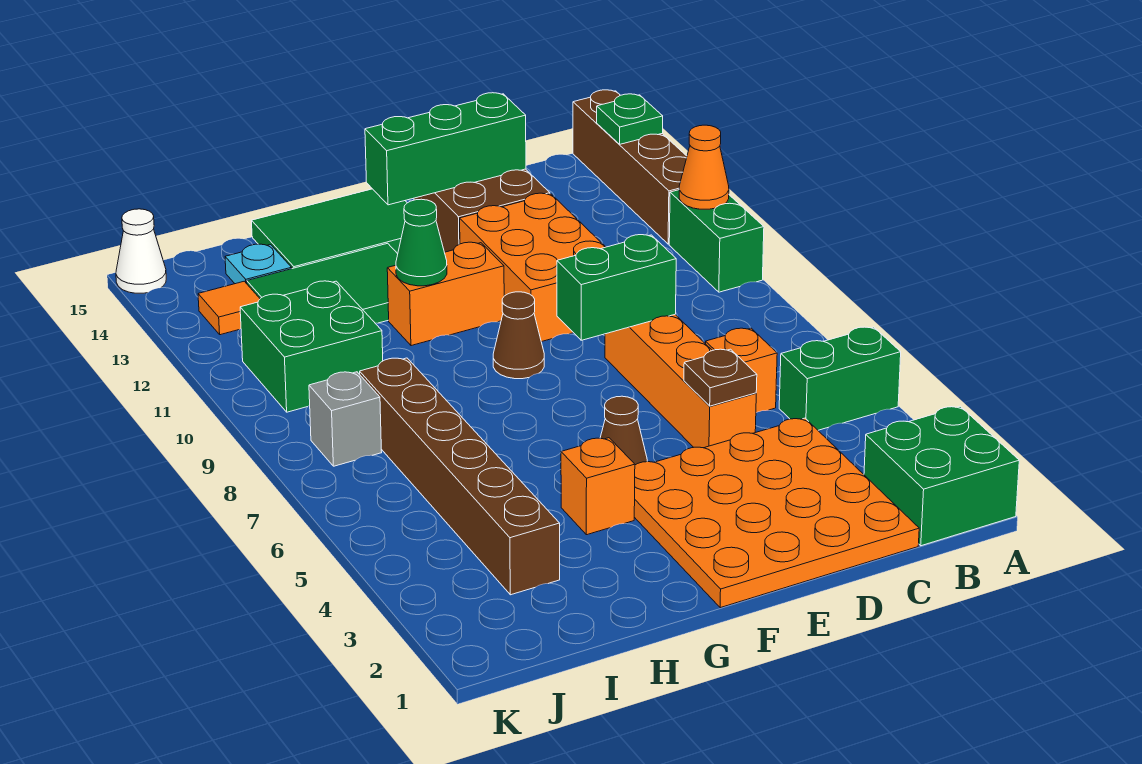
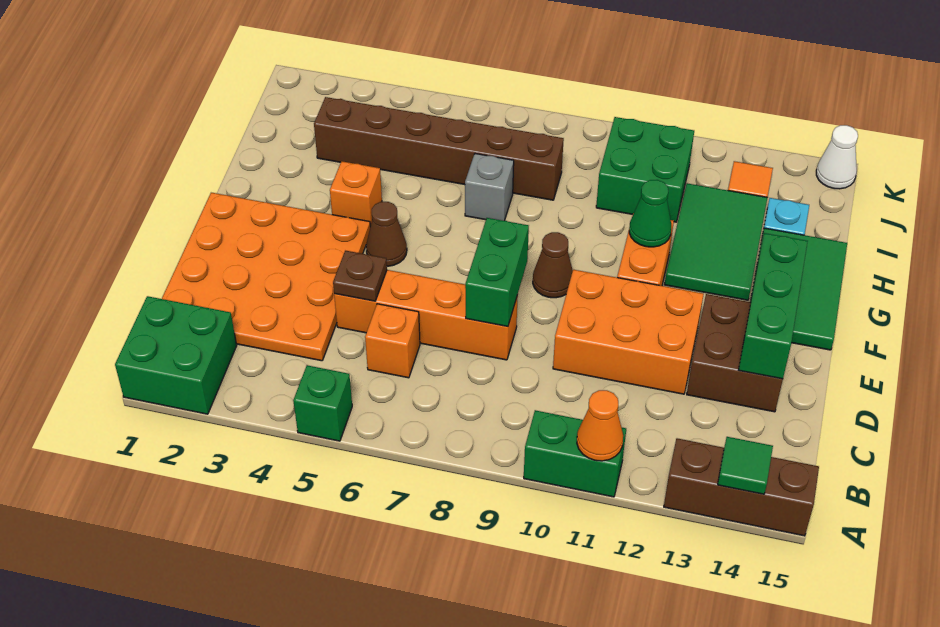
green 1x2 brick [779,327,901,430] -> green 1x1 brick [293,365,352,441]
brown 1x4 brick [573,90,687,244] -> brown 1x3 brick [664,438,819,536]
green 1x1 plate [597,94,663,144] -> green 1x1 tile [718,437,773,494]
grey 1x1 brick [309,372,382,466] -> grey 1x1 brick moved to [465,154,514,221]

